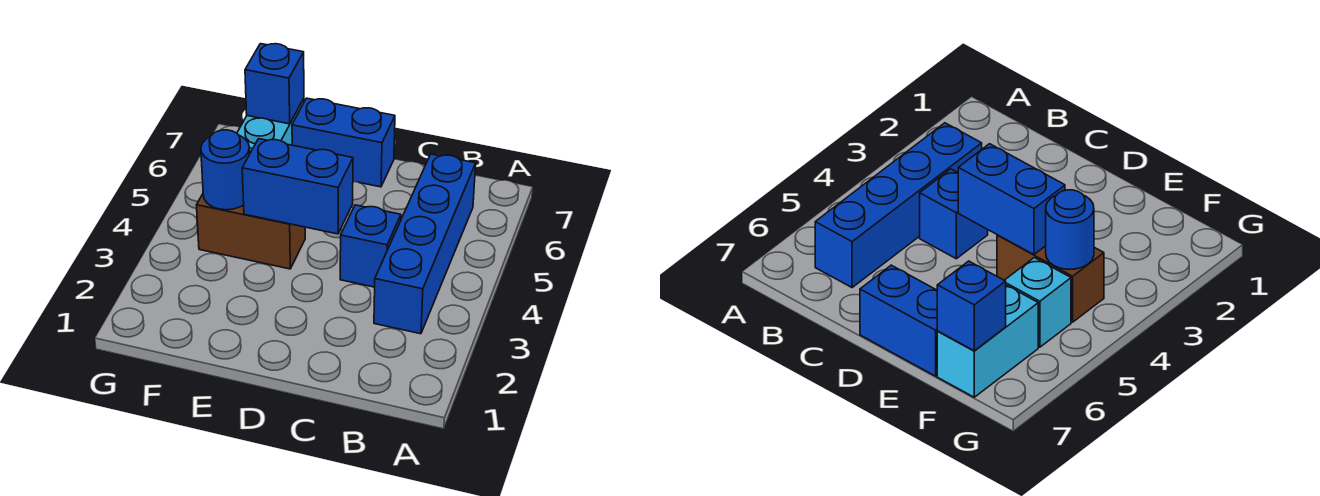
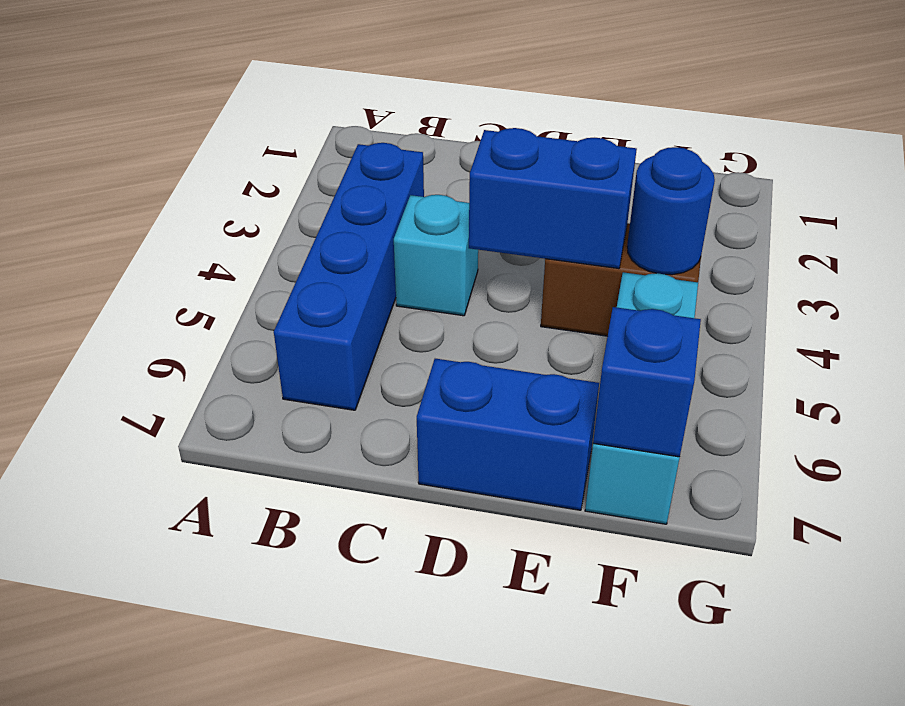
blue 1x1 brick [340,205,401,287] -> cyan 1x1 brick [394,195,478,316]

